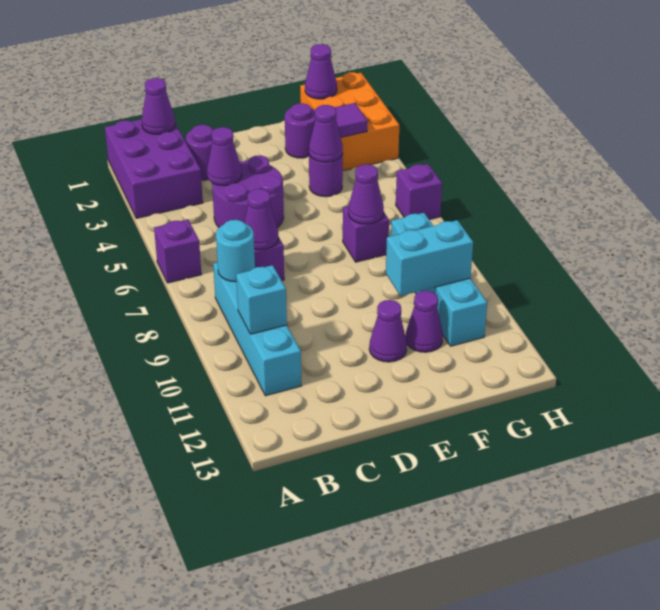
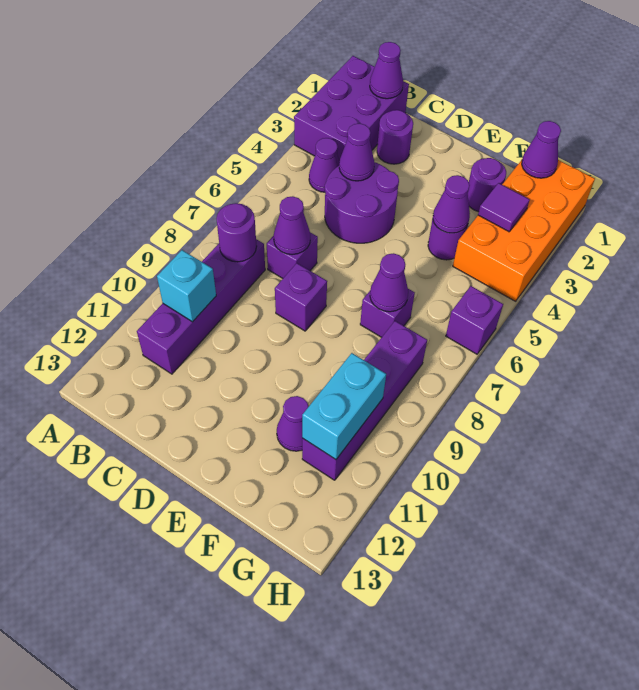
purple 1x1 brick [154,220,201,283] -> purple 1x1 brick moved to [275,263,327,331]
cyan 1x4 brick [213,262,301,396] -> purple 1x4 brick [137,239,265,374]
cyan 1x1 round brick [216,220,255,282] -> purple 1x1 round brick [216,203,257,262]
purple 1x1 cone [369,300,407,362] -> purple 1x1 cone moved to [309,138,339,192]
cyan 1x2 brick [386,220,473,296] -> cyan 1x2 brick turned to [302,353,386,459]
orange 2x3 brick [300,72,399,171] -> orange 2x4 brick [453,160,595,301]
cyan 1x4 brick [391,213,487,346] -> purple 1x4 brick [302,321,427,480]

